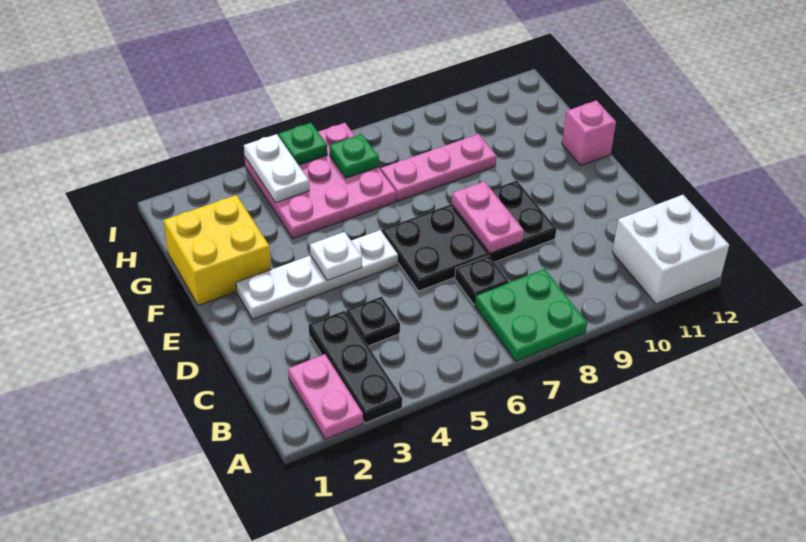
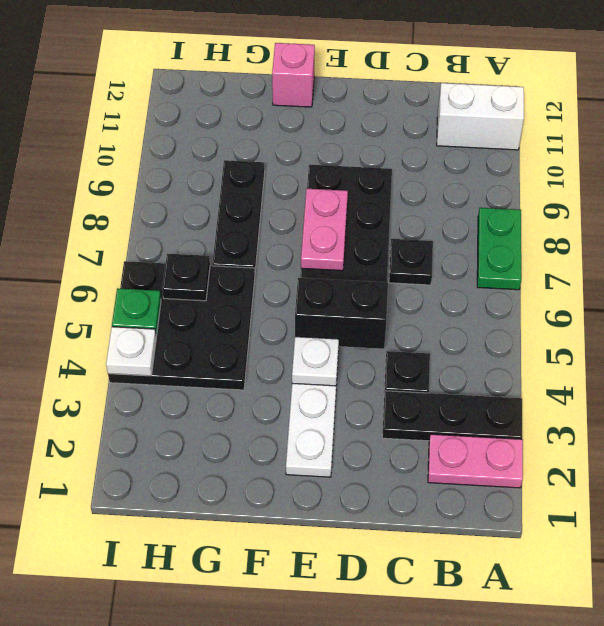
green 2x2 plate [475,269,587,361] -> green 1x2 plate [477,208,521,290]
white 2x2 brick [612,195,729,304] -> white 1x2 brick [437,83,524,150]
none -> black 1x2 brick [295,278,388,349]
pink 1x2 plate [452,181,524,253] -> pink 1x2 plate turned to [301,189,348,271]
yellow 2x2 brick [163,195,271,306] -> none
pink 3x3 plate [245,123,396,239] -> black 3x3 plate [108,261,255,390]
pink 1x3 plate [381,134,497,201] -> black 1x3 plate [212,160,265,272]
white 1x2 plate [244,134,309,203] -> white 1x1 plate [106,327,156,376]
green 1x1 plate [330,134,379,178] -> black 1x1 plate [162,254,210,301]

